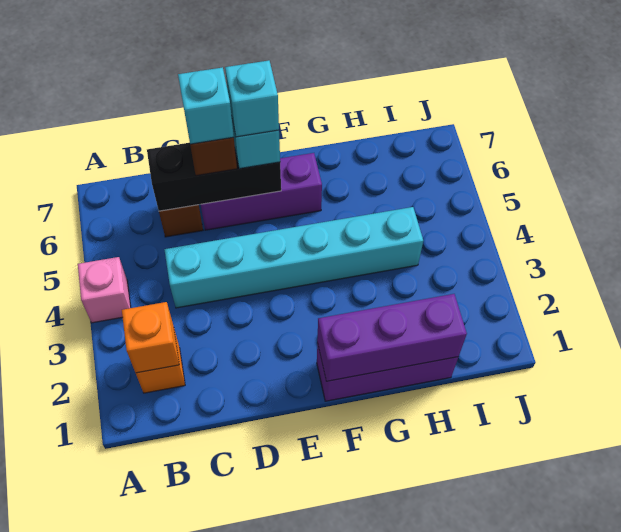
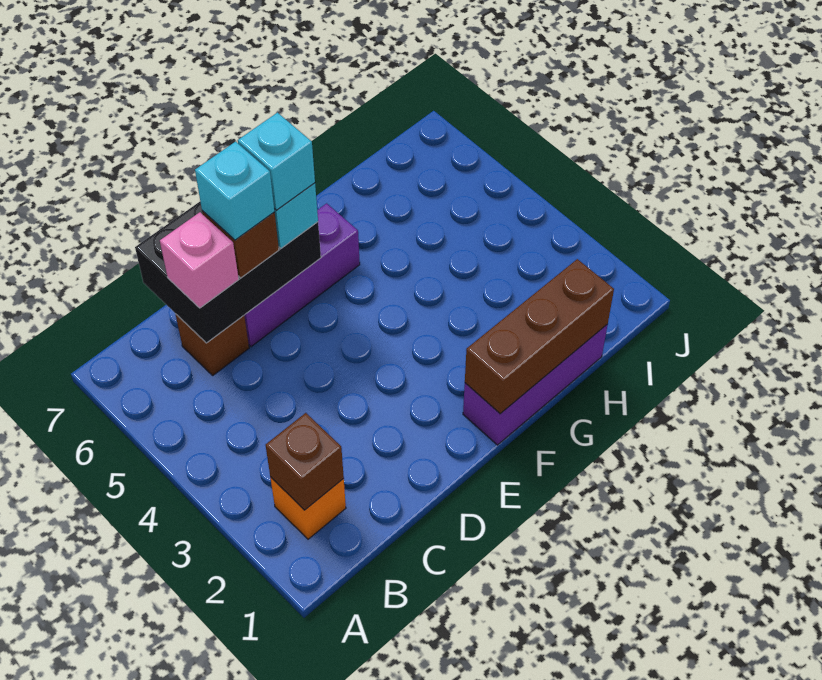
pink 1x1 brick [78,257,131,323] -> pink 1x1 brick moved to [160,212,239,308]
orange 1x1 brick [122,302,179,373] -> brown 1x1 brick [266,413,344,510]
cyan 1x6 brick [164,207,423,308] -> none
black 1x3 brick [147,143,281,211] -> black 2x3 brick [135,202,321,343]
purple 1x3 brick [317,294,467,381] -> brown 1x3 brick [465,259,614,414]

